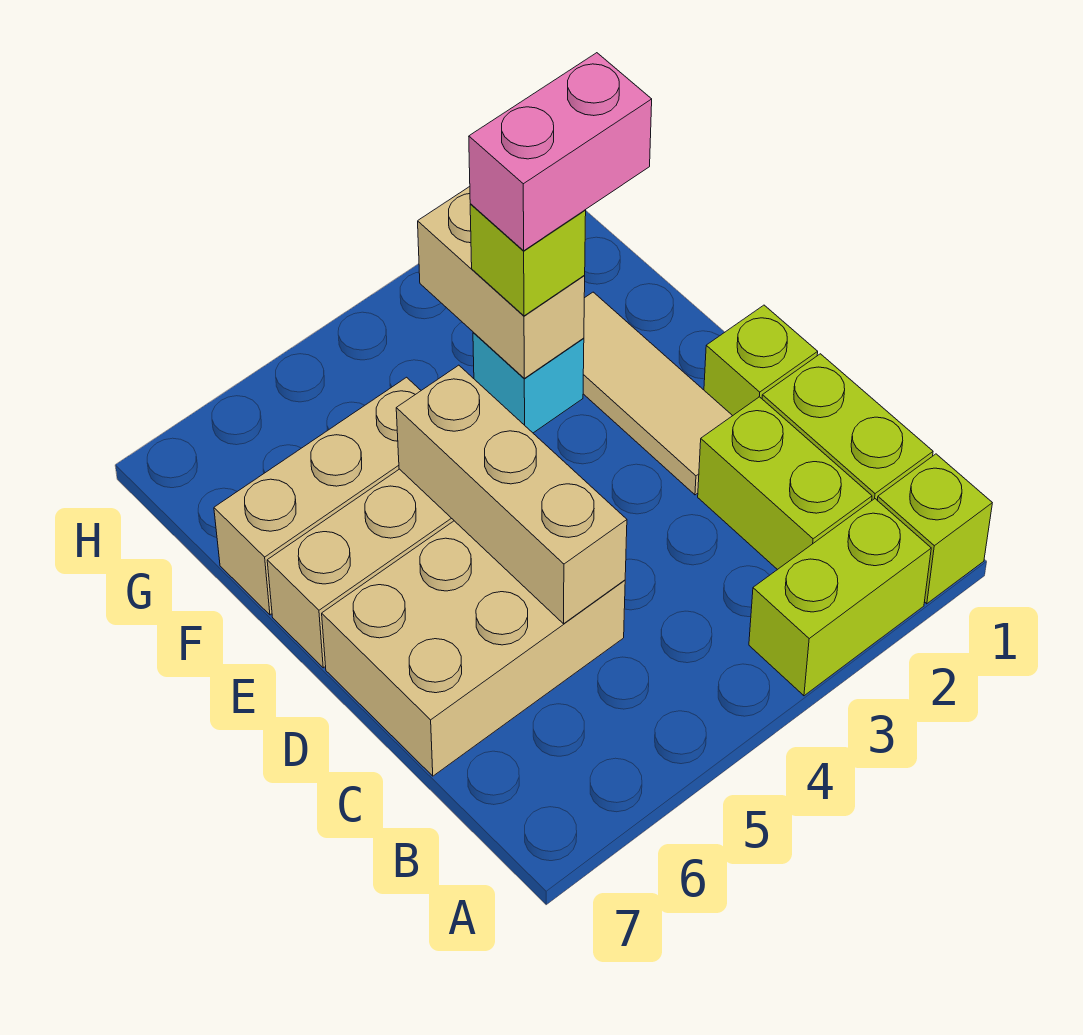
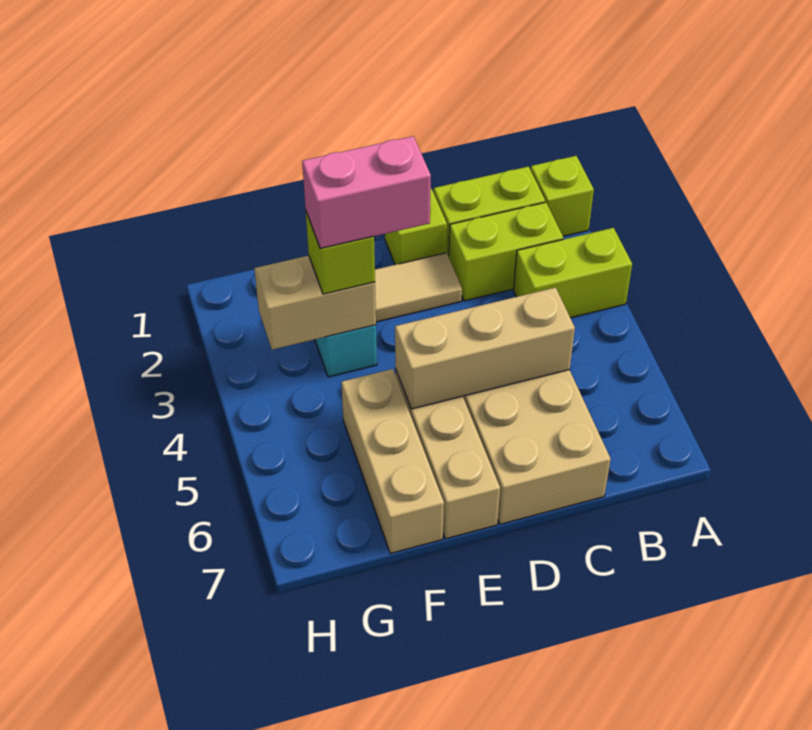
lime 1x2 brick [749,499,931,696] -> lime 1x2 brick turned to [514,228,632,318]
pink 1x2 brick [469,53,652,251] -> pink 1x2 brick turned to [302,136,431,249]

